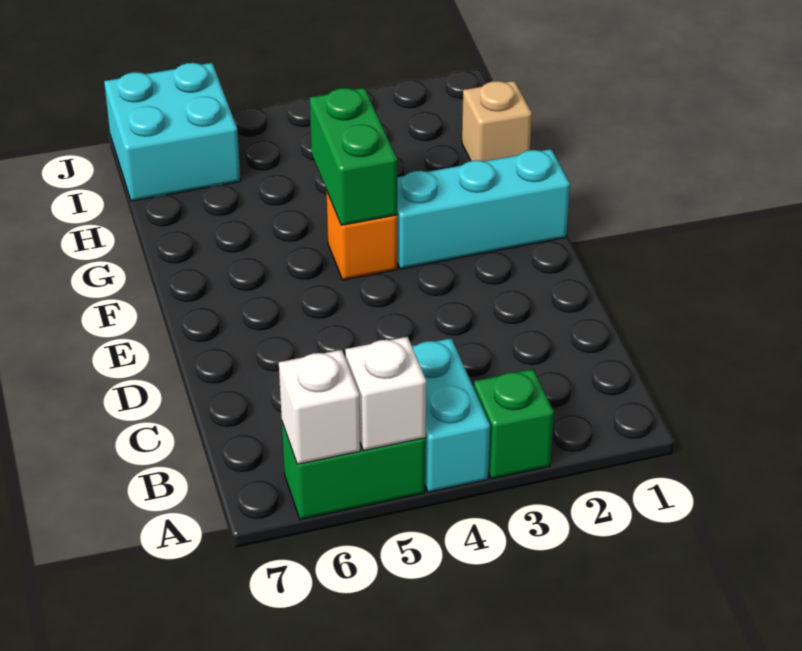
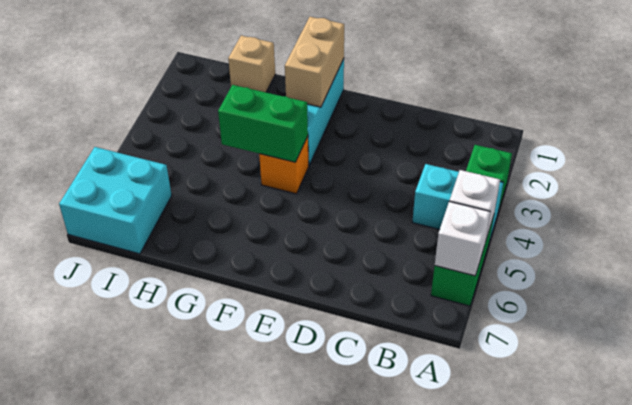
none -> tan 1x2 brick [285,17,344,107]

